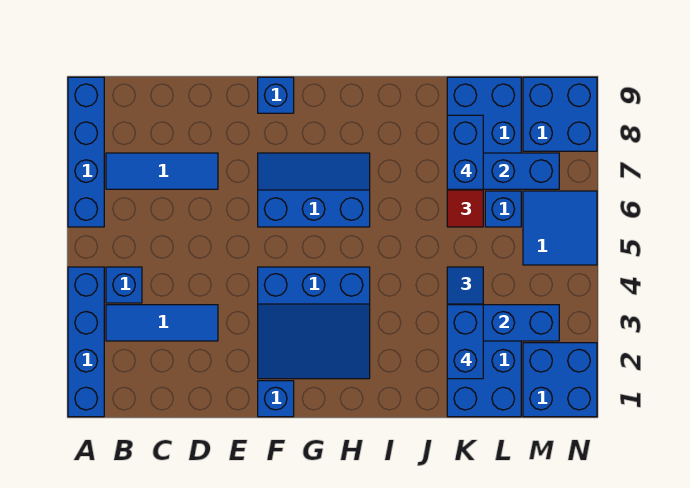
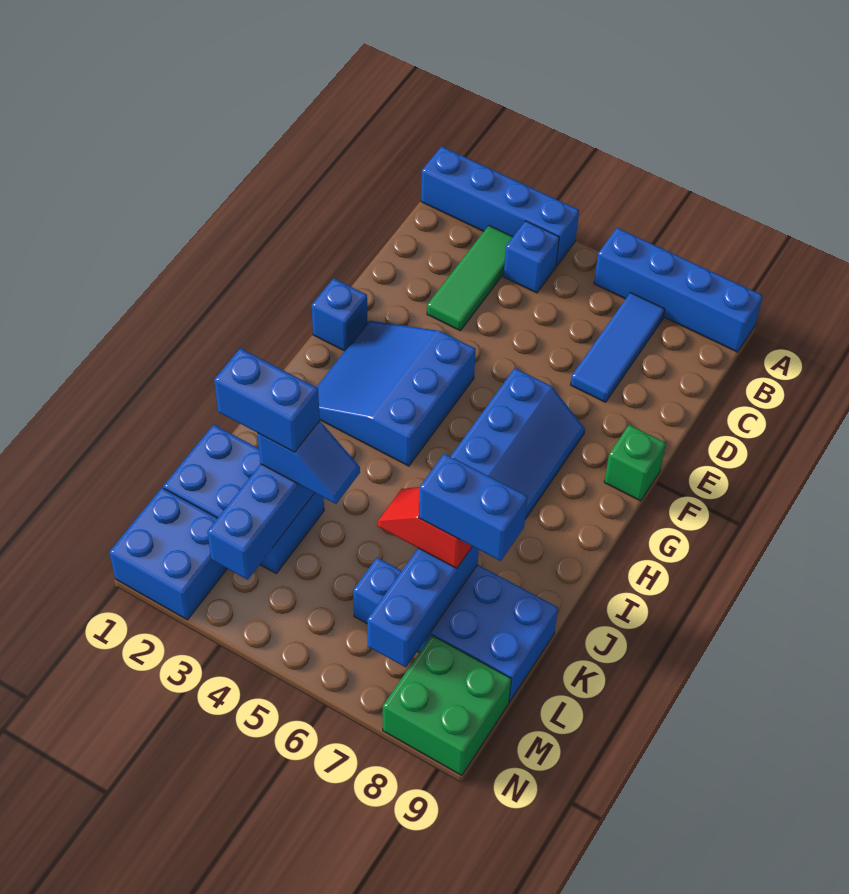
blue 1x3 tile [106,305,218,341] -> green 1x3 tile [427,226,513,331]
blue 1x1 brick [258,77,294,113] -> green 1x1 brick [604,425,666,501]
blue 2x2 tile [523,191,597,265] -> none
blue 2x2 brick [523,77,597,151] -> green 2x2 brick [383,635,511,775]

